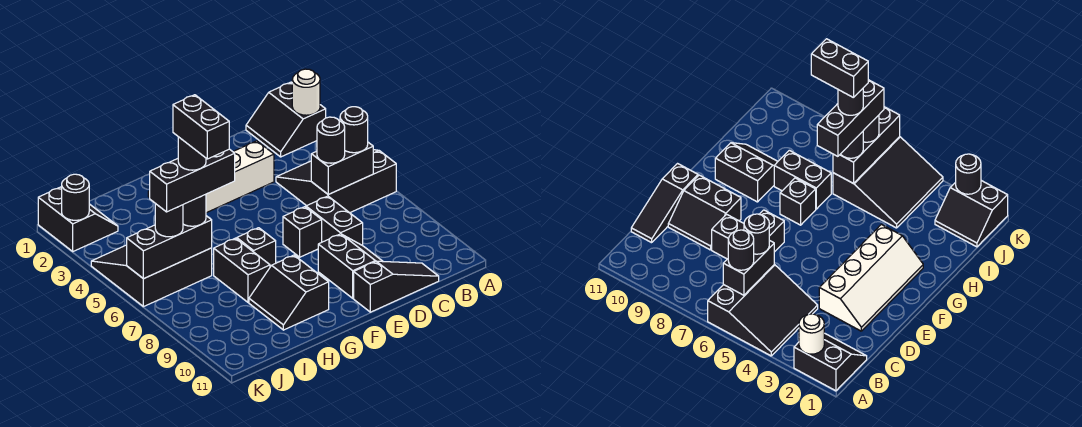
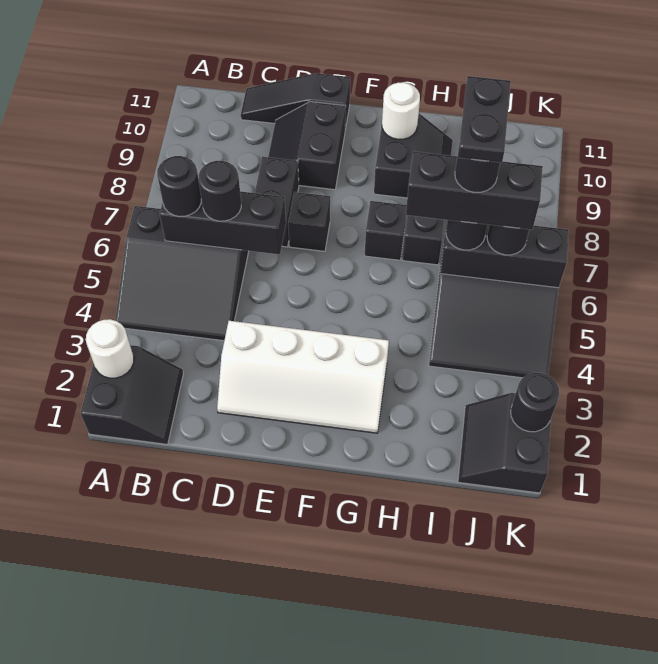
black 1x2 brick [311,142,373,194] -> black 1x3 brick [160,191,286,254]
none -> white 1x1 round brick [382,82,420,139]
black 1x2 brick [173,95,229,159] -> black 1x2 plate [458,76,511,163]

